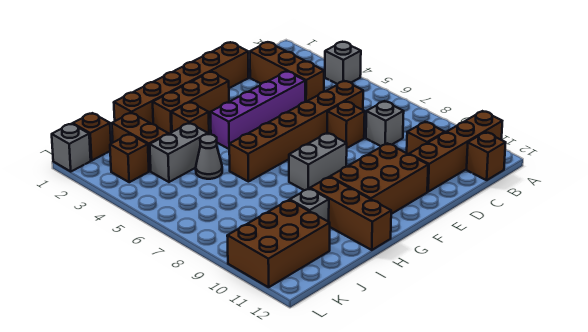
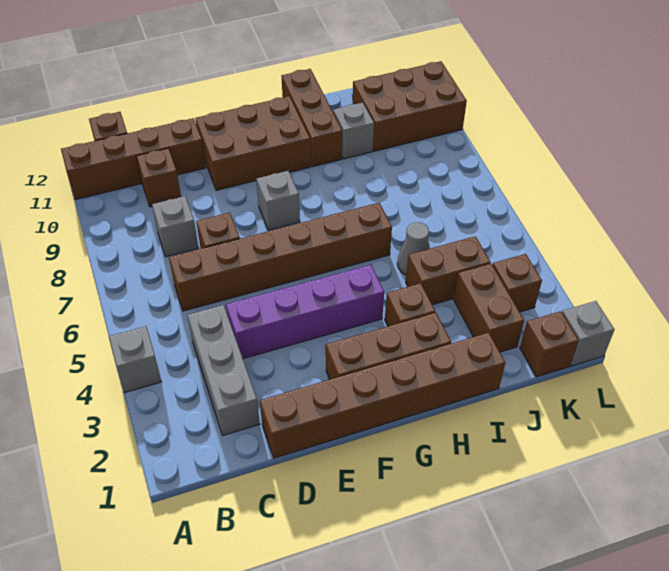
brown 1x3 brick [250,42,324,102] -> grey 1x3 brick [187,305,260,435]
grey 1x2 brick [289,133,347,190] -> grey 1x1 brick [256,171,300,230]
grey 1x2 brick [150,123,208,182] -> brown 1x2 brick [406,236,491,305]

